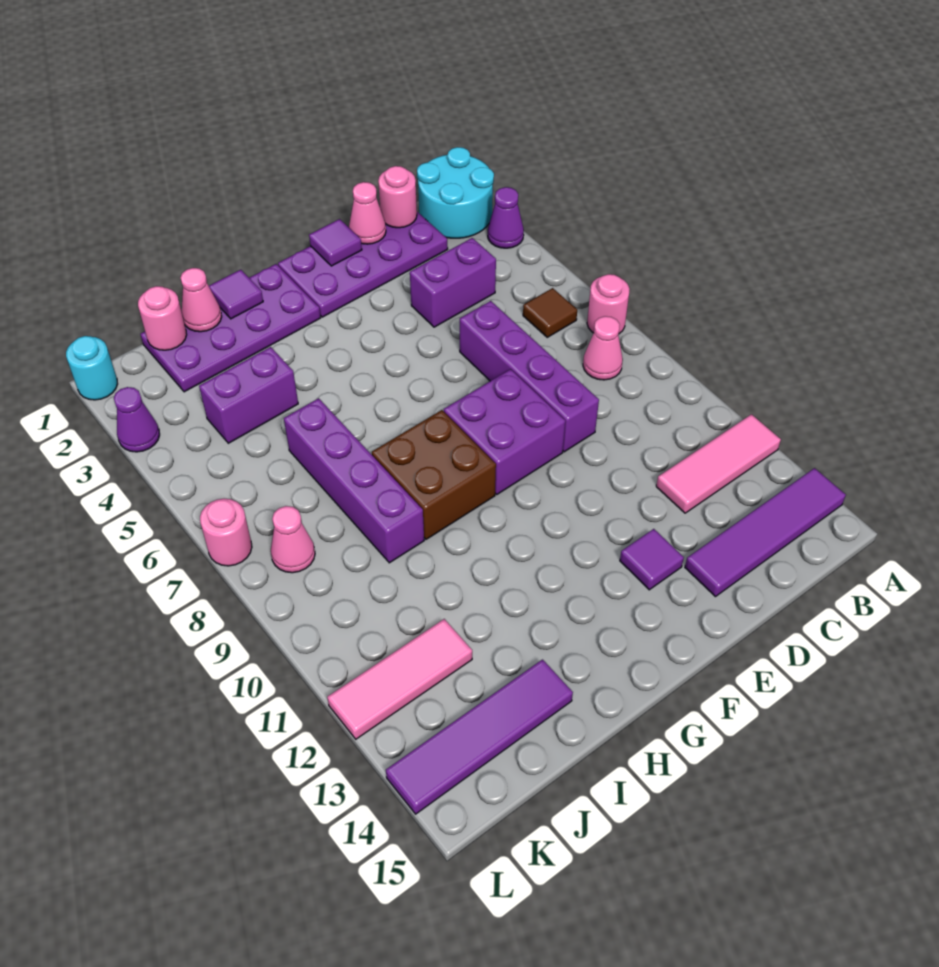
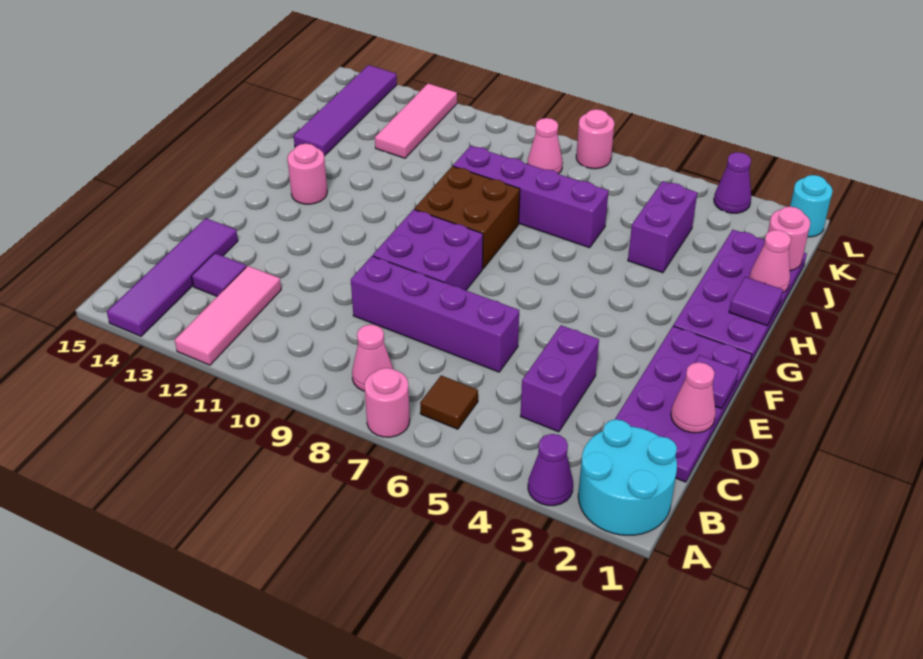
pink 1x1 round brick [378,166,417,228] -> pink 1x1 round brick moved to [287,144,327,204]
purple 1x1 tile [620,529,684,590] -> purple 1x1 tile moved to [192,253,246,296]

